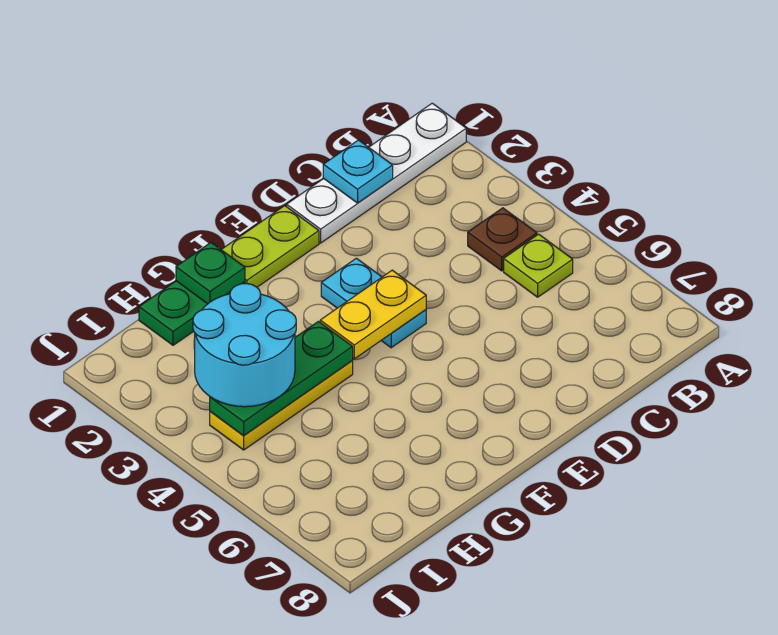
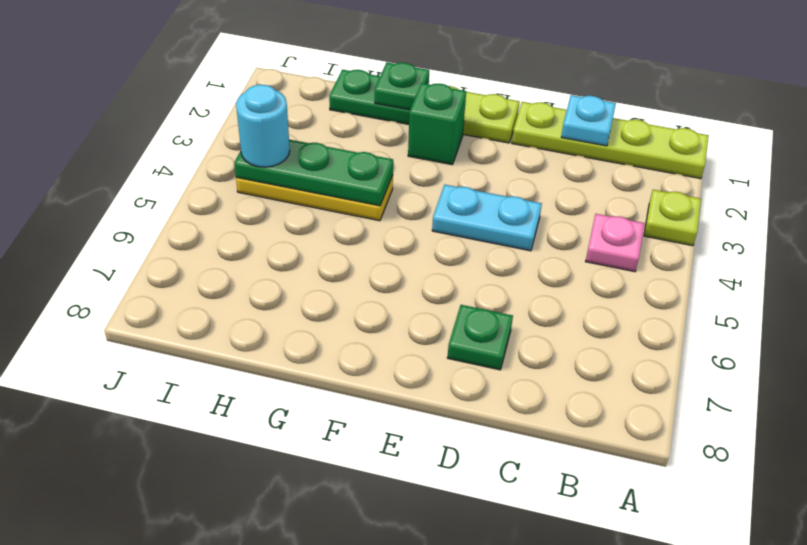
white 1x4 plate [287,103,466,243] -> lime 1x4 plate [512,102,709,179]
brown 1x1 plate [468,208,537,271] -> pink 1x1 plate [586,214,645,272]
lime 1x1 plate [504,234,573,297] -> lime 1x1 plate moved to [644,190,701,246]
none -> green 1x1 plate [447,305,513,370]
cyan 1x2 plate [321,258,426,348] -> cyan 1x2 plate turned to [432,185,542,251]
yellow 1x2 plate [320,270,426,359] -> none
none -> green 1x1 brick [408,83,466,165]
cyan 2x2 round brick [193,284,296,407] -> cyan 1x1 round brick [236,85,290,167]

